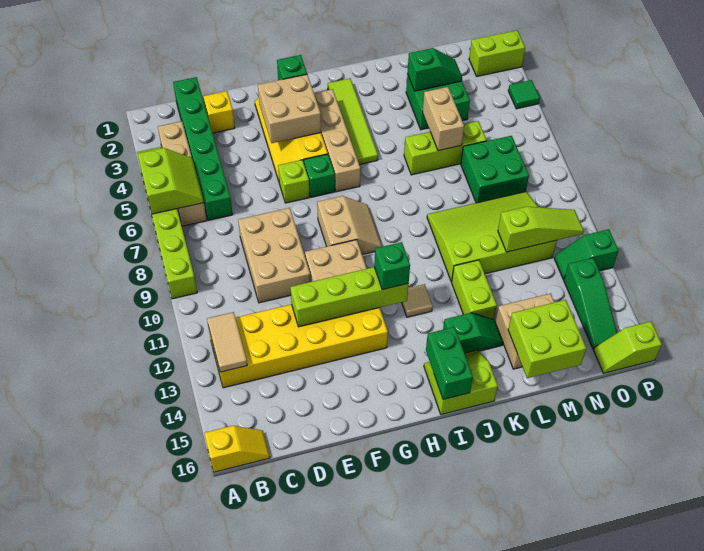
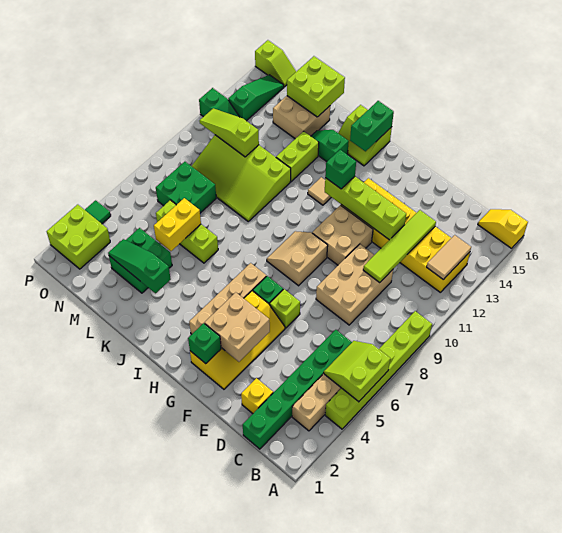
lime 1x4 tile [328,78,378,165] -> lime 1x4 tile moved to [363,210,436,283]
green 1x2 slope [407,48,462,91] -> green 1x3 slope [108,239,171,293]
tan 1x2 brick [423,87,464,151] -> yellow 1x2 brick [154,198,201,251]
lime 1x2 brick [469,30,525,76] -> lime 2x2 brick [47,205,110,269]

